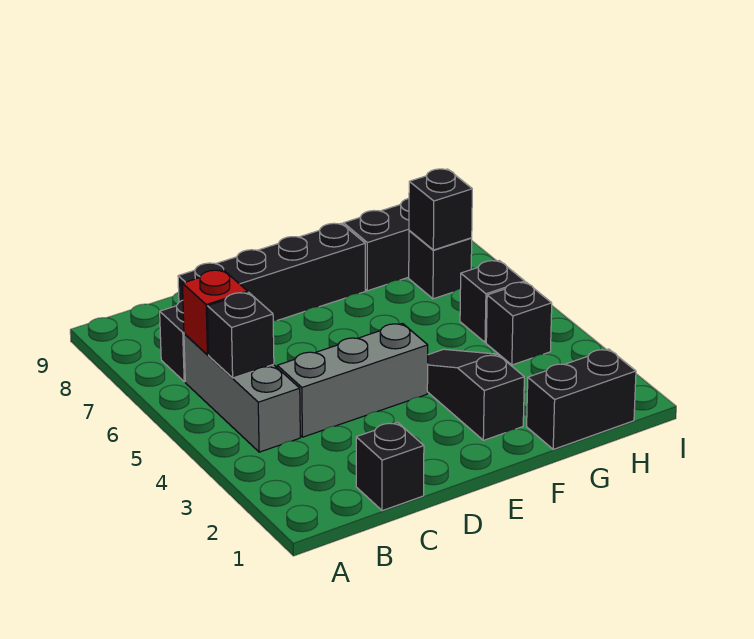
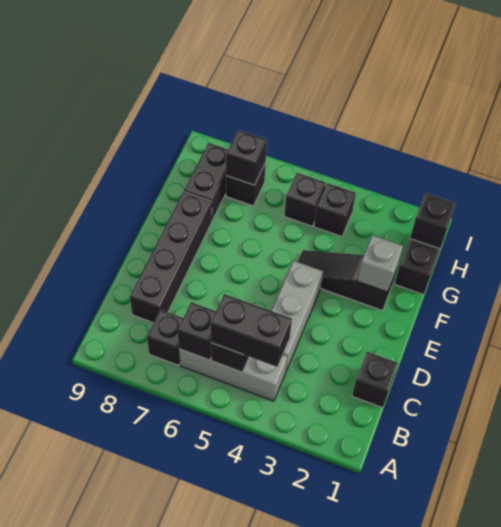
none -> black 1x2 brick [211,294,292,367]
red 1x1 brick [182,270,248,355] -> black 1x1 brick [178,302,216,360]
none -> grey 1x1 brick [357,235,403,292]
none -> black 1x1 brick [410,193,456,249]

